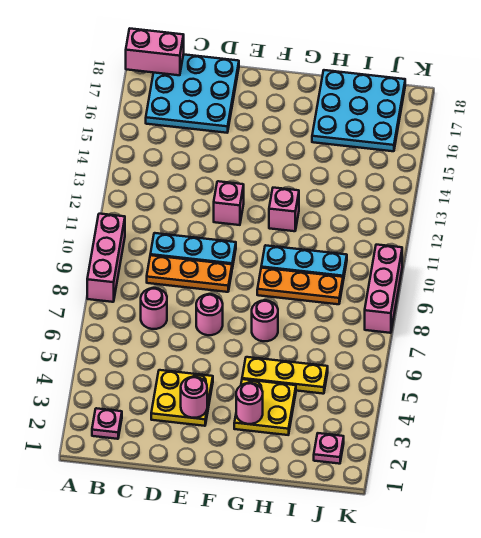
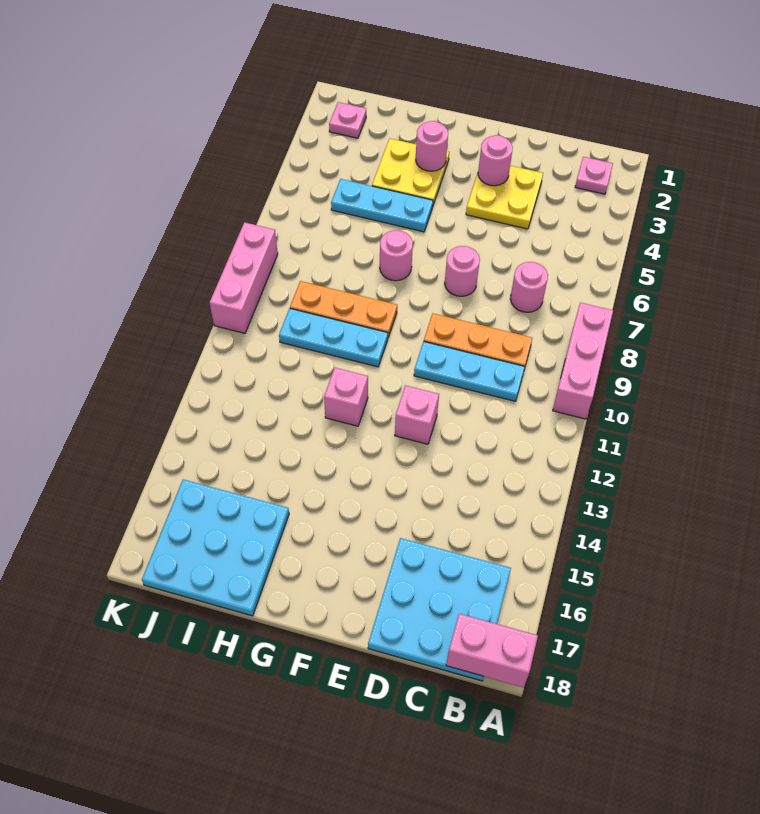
yellow 1x3 plate [242,357,328,394] -> cyan 1x3 plate [331,179,433,232]

